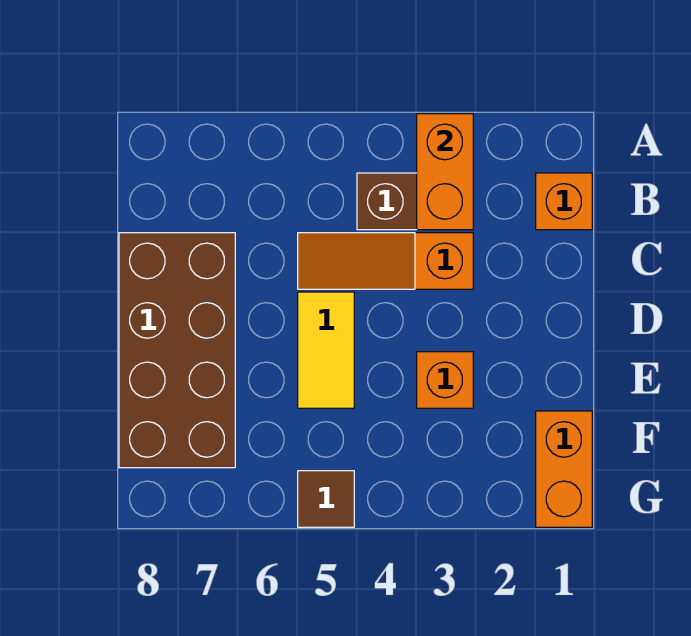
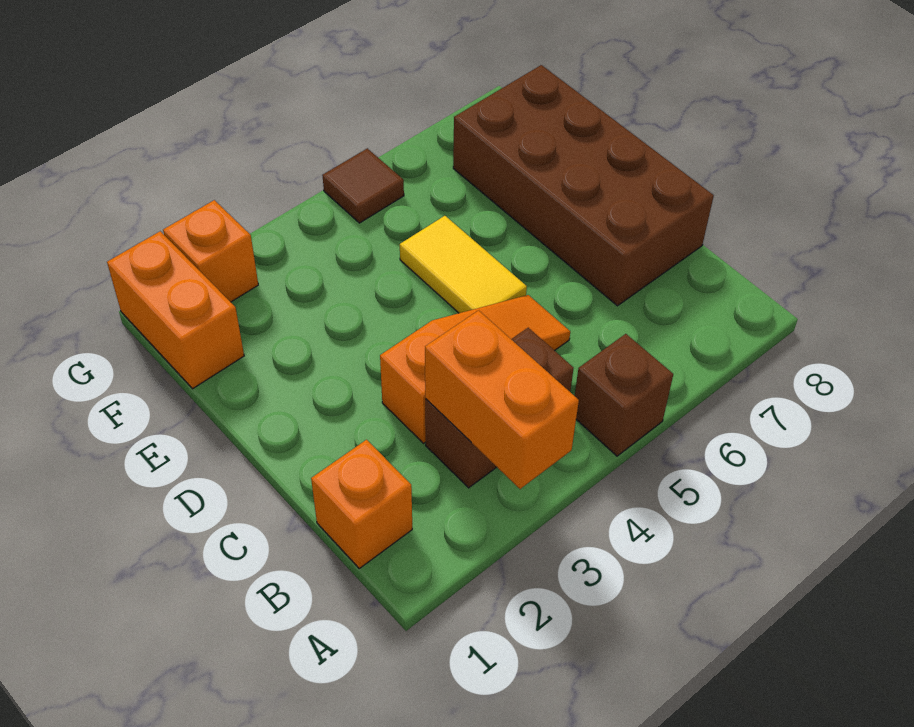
none -> brown 1x1 brick [575,334,673,456]
orange 1x1 brick [417,352,473,408] -> orange 1x1 brick moved to [163,200,258,302]

